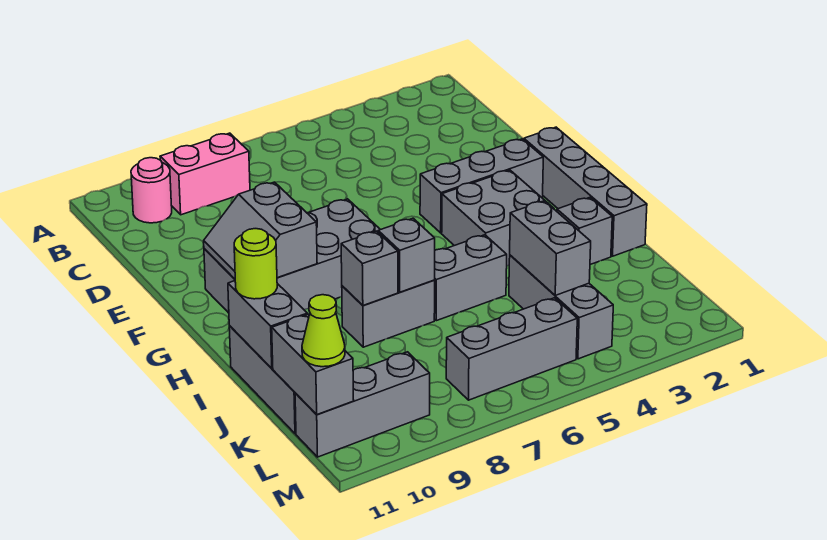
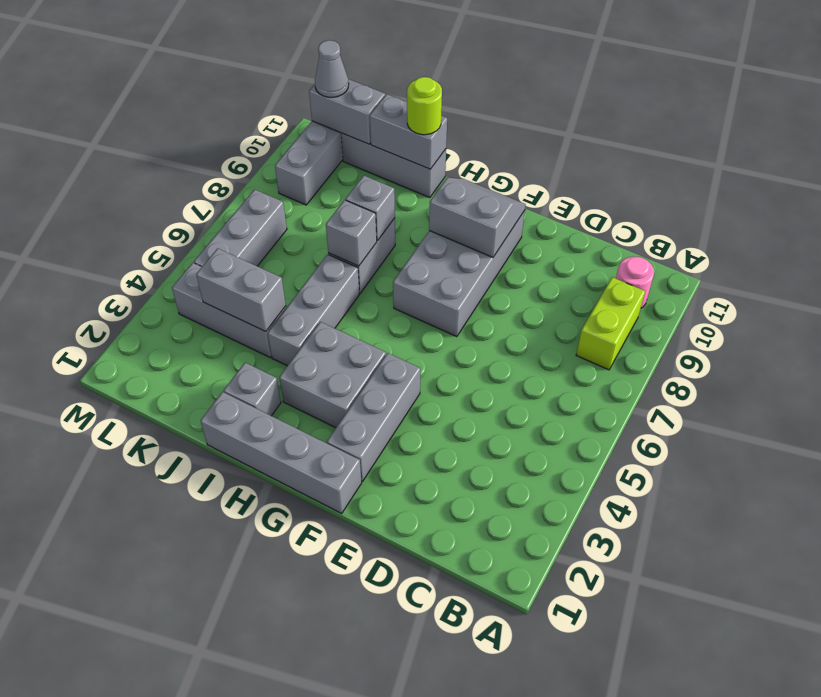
pink 1x2 brick [160,133,250,215] -> lime 1x2 brick [576,277,645,370]
grey 1x2 brick [434,235,507,321] -> grey 1x3 brick [268,254,360,366]
lime 1x1 cone [302,295,345,367] -> grey 1x1 cone [315,40,349,97]

